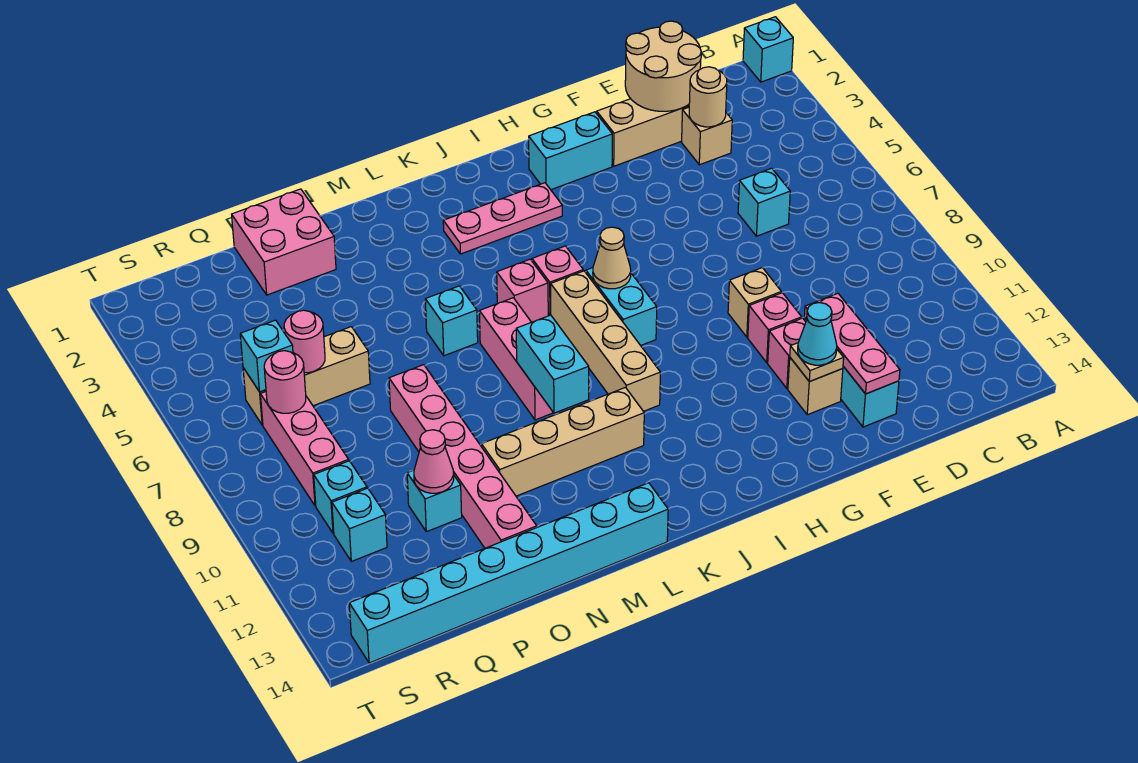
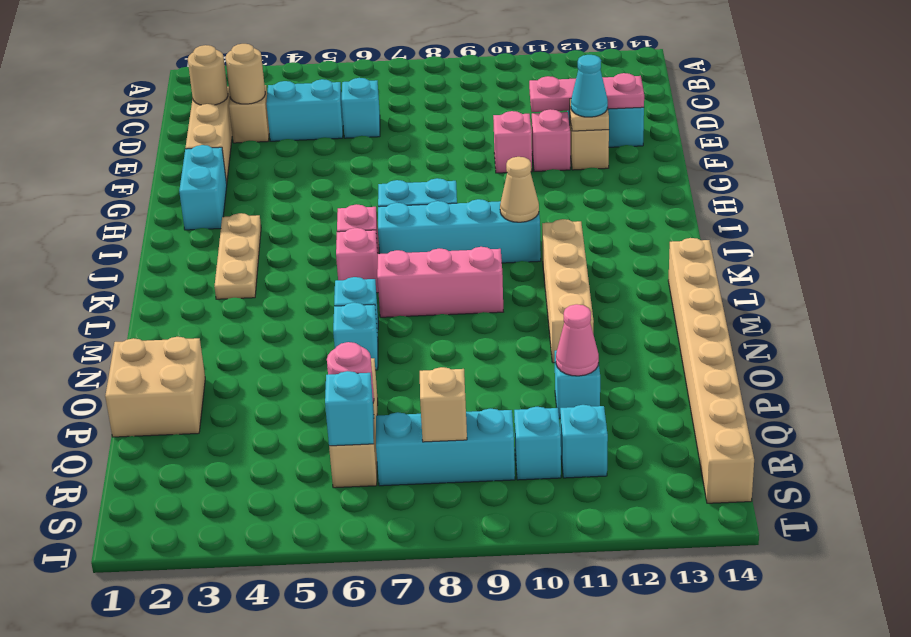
cyan 1x1 brick [743,17,793,82] -> cyan 1x1 brick moved to [333,303,378,370]
tan 2x2 round brick [625,21,701,111] -> tan 1x1 round brick [188,45,228,105]
tan 1x1 brick [728,268,781,337] -> tan 1x1 brick moved to [420,367,467,442]
pink 1x3 plate [443,183,562,254] -> tan 1x3 plate [214,213,261,299]
tan 1x1 cone [593,227,631,289] -> tan 1x1 cone moved to [500,157,539,222]
tan 1x4 brick [551,271,660,411] -> cyan 1x4 brick [378,199,541,263]
cyan 1x2 brick [516,315,589,413] -> cyan 1x2 brick moved to [266,79,343,141]
cyan 1x8 brick [349,483,668,663] -> tan 1x8 brick [668,238,754,503]
pink 2x2 brick [232,189,336,295] -> tan 2x2 brick [105,337,205,437]
pink 1x6 brick [389,365,537,548] -> none
pink 1x3 brick [260,392,349,506] -> cyan 1x3 brick [376,409,515,486]
pink 1x1 round brick [264,351,306,413] -> none

